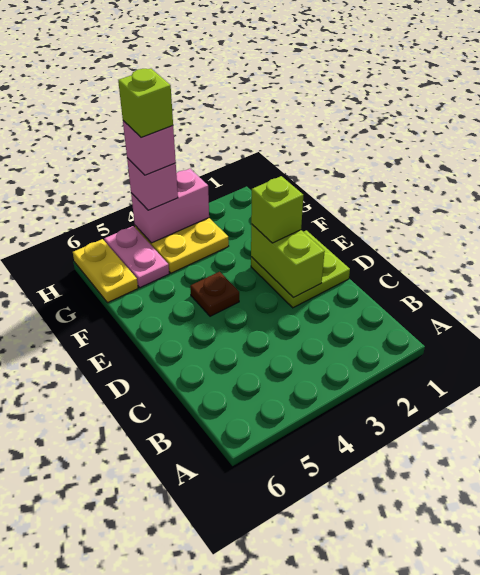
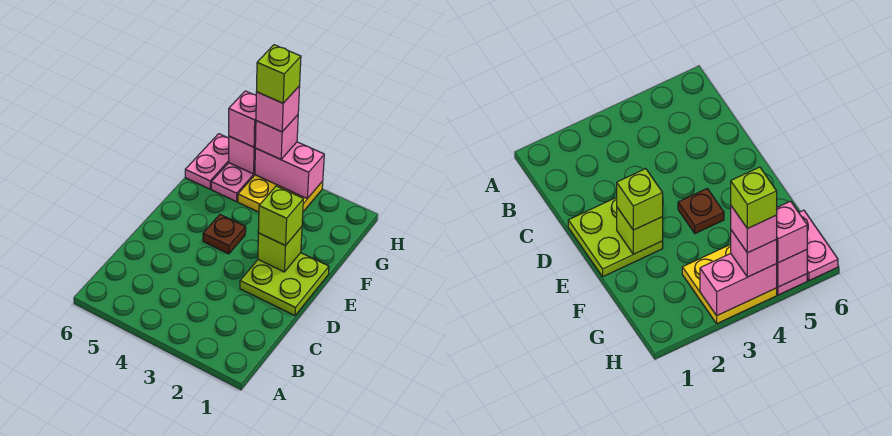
lime 1x2 brick [251,224,325,298] -> lime 1x1 brick [258,227,302,272]
yellow 1x2 plate [73,239,138,303] -> pink 1x2 plate [185,134,229,189]
none -> pink 1x1 brick [229,136,255,174]
none -> pink 1x1 brick [229,91,256,147]

